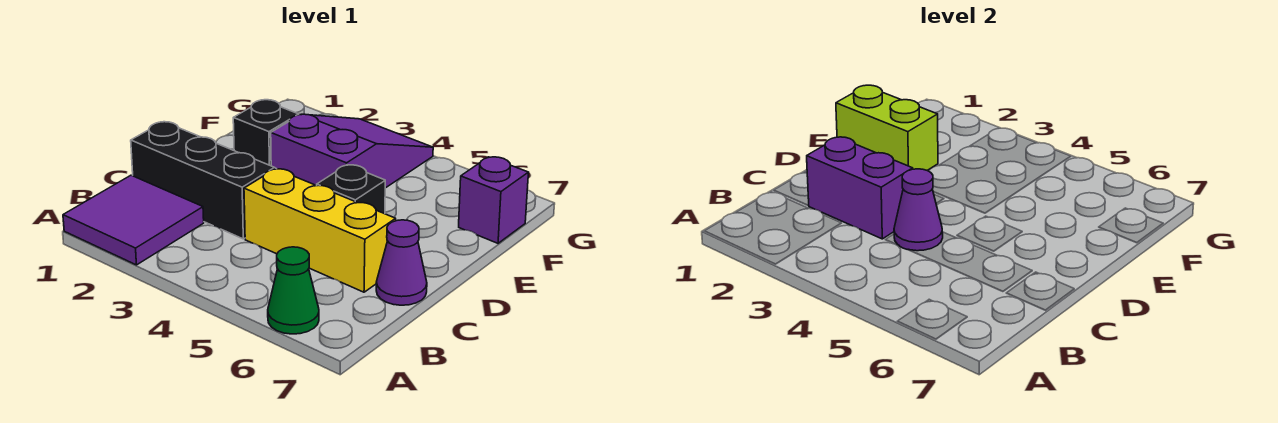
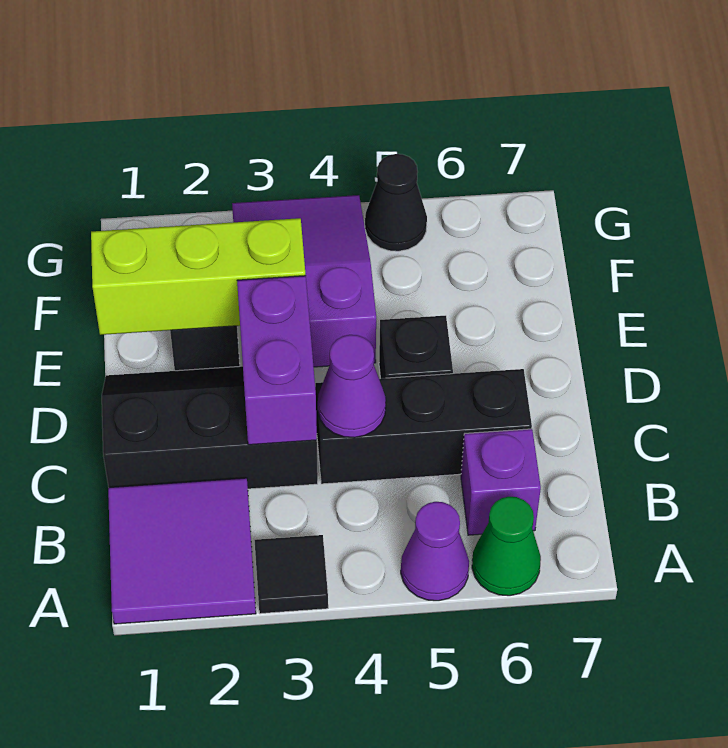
none -> black 1x1 tile [255,535,328,614]
purple 1x2 brick [807,137,913,239] -> purple 1x2 brick turned to [237,276,317,445]
yellow 1x3 brick [244,169,396,292] -> black 1x3 brick [315,369,532,484]
purple 1x1 cone [376,220,427,305] -> purple 1x1 cone moved to [401,502,469,601]
lime 1x2 brick [836,85,938,170] -> lime 1x3 brick [91,218,306,335]
purple 1x1 brick [459,157,529,243] -> purple 1x1 brick moved to [461,429,541,535]
none -> black 1x1 cone [365,154,427,251]

